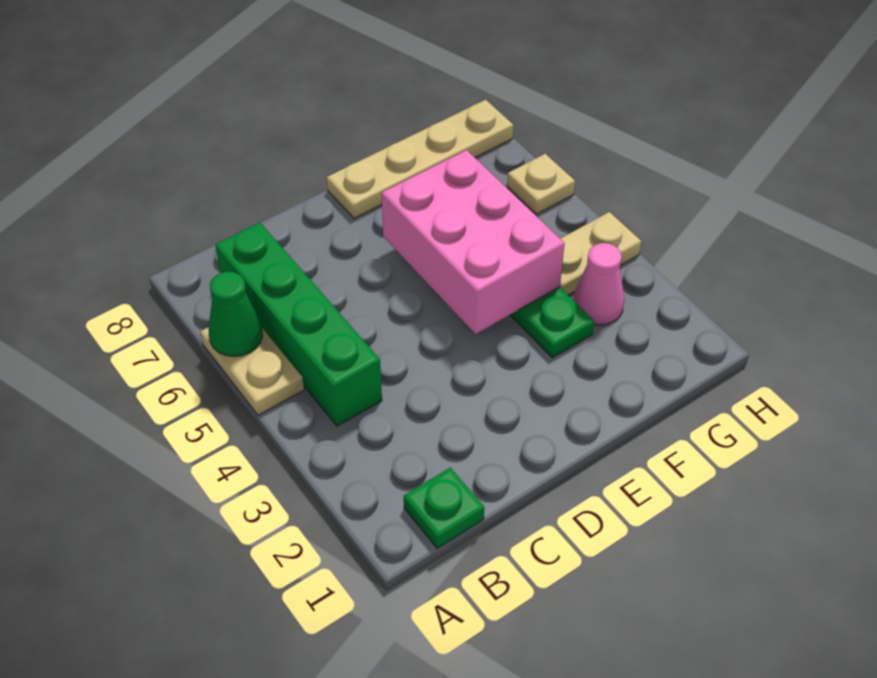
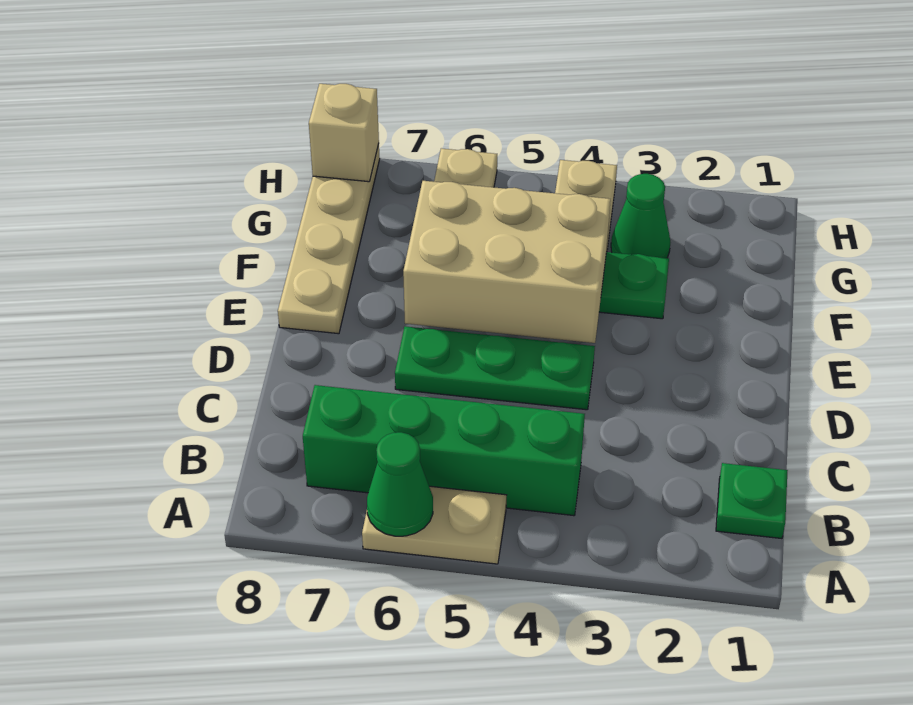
none -> green 1x3 plate [395,326,595,410]
pink 2x3 brick [381,150,565,334] -> tan 2x3 brick [403,181,611,343]
pink 1x1 cone [573,243,624,325] -> green 1x1 cone [611,174,670,258]
none -> tan 1x1 brick [309,84,379,182]

